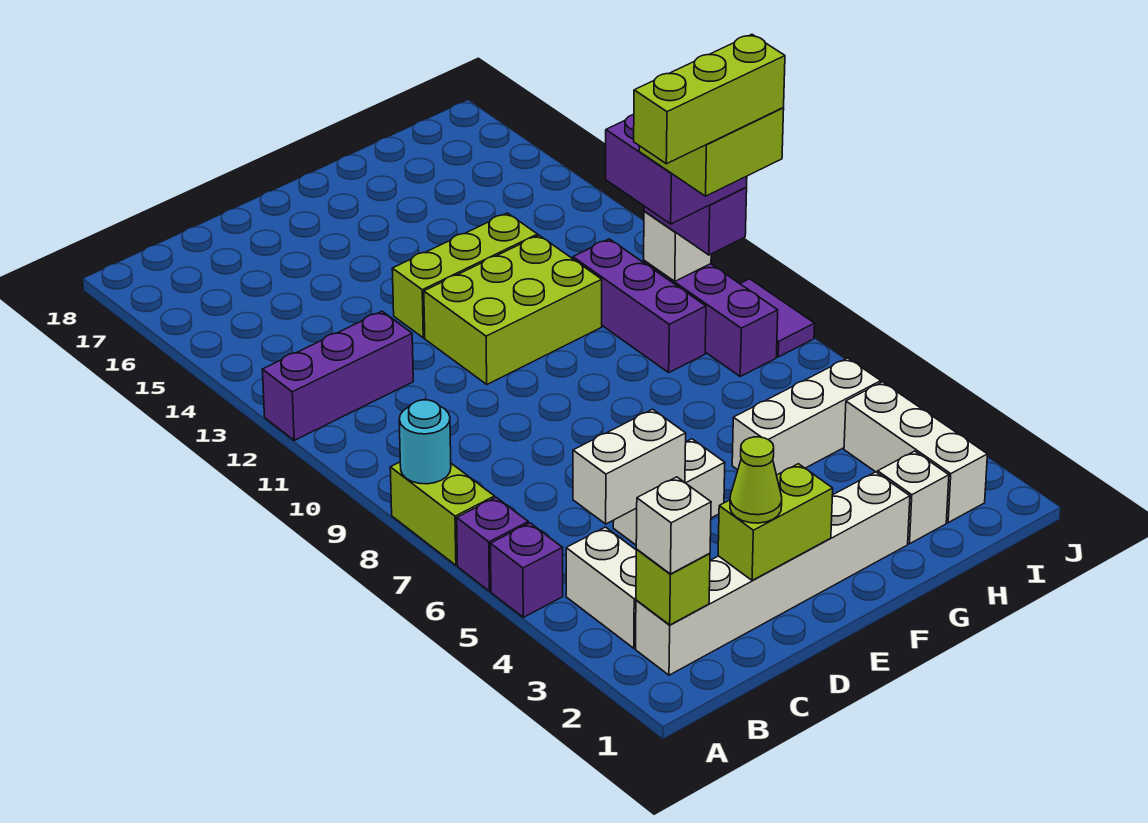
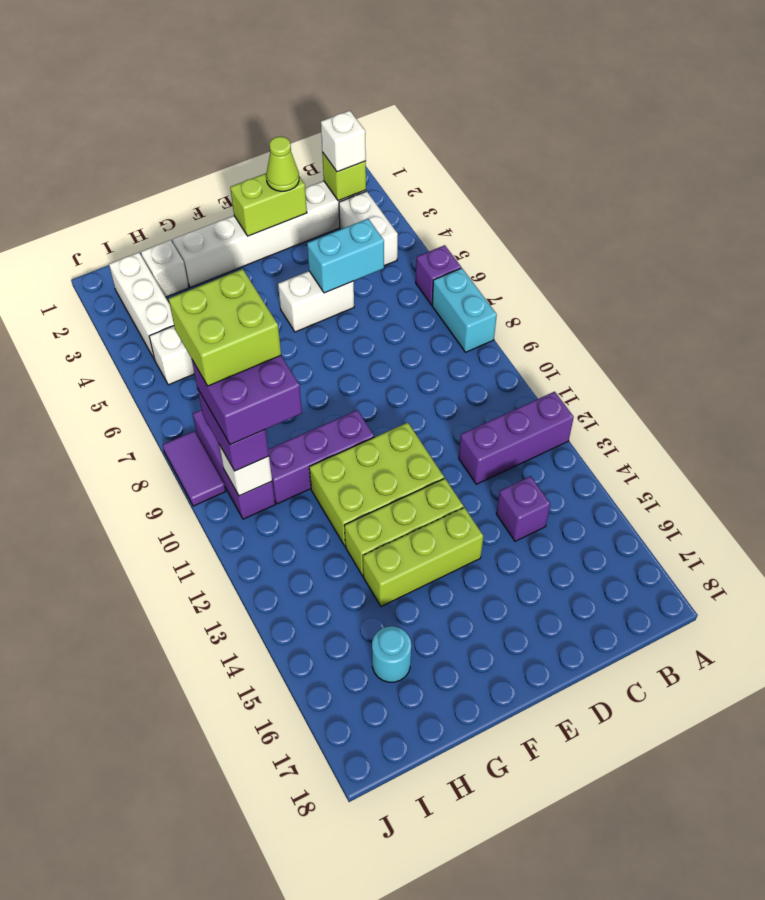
purple 1x1 brick [490,523,563,617] -> purple 1x1 brick moved to [496,476,550,541]
lime 1x2 brick [390,462,495,565] -> cyan 1x2 brick [432,268,497,352]
cyan 1x1 round brick [399,400,451,484] -> cyan 1x1 round brick moved to [372,626,411,682]
white 1x2 brick [573,409,686,524] -> cyan 1x2 brick [307,219,384,293]
lime 1x3 brick [634,34,785,164] -> lime 1x3 brick moved to [363,508,483,606]
purple 1x3 brick [573,239,706,372] -> purple 1x3 brick turned to [268,410,374,504]

